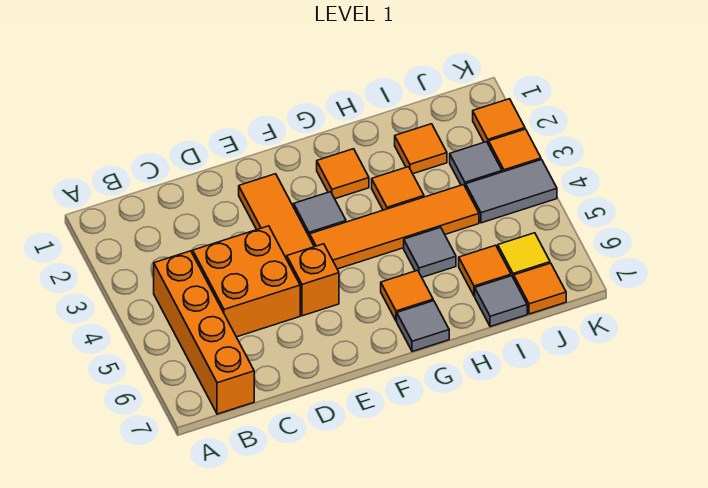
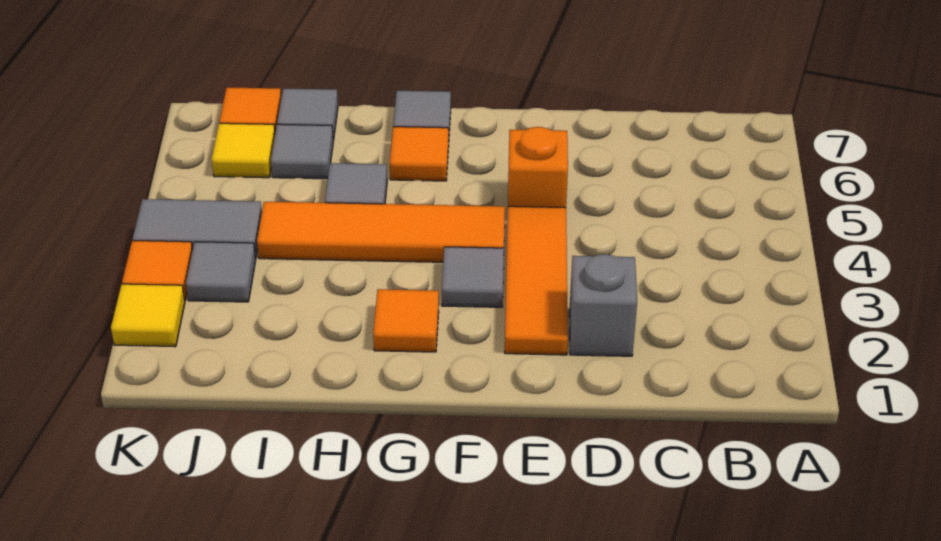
orange 1x4 brick [154,251,254,414] -> none
orange 2x2 brick [193,226,300,337] -> none
none -> grey 1x1 brick [569,254,637,356]
orange 1x1 tile [372,167,424,210] -> none
orange 1x1 tile [395,124,447,174] -> none
orange 1x1 tile [459,245,511,296] -> grey 1x1 tile [271,124,333,179]
orange 1x1 tile [473,99,525,145] -> yellow 1x1 tile [111,284,185,347]

